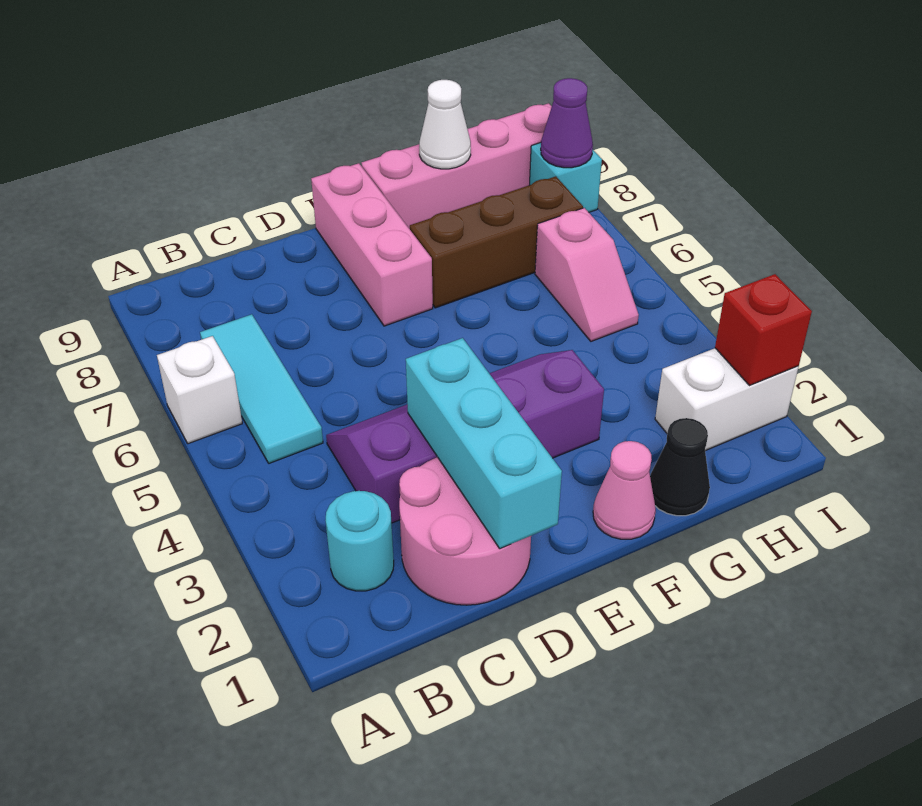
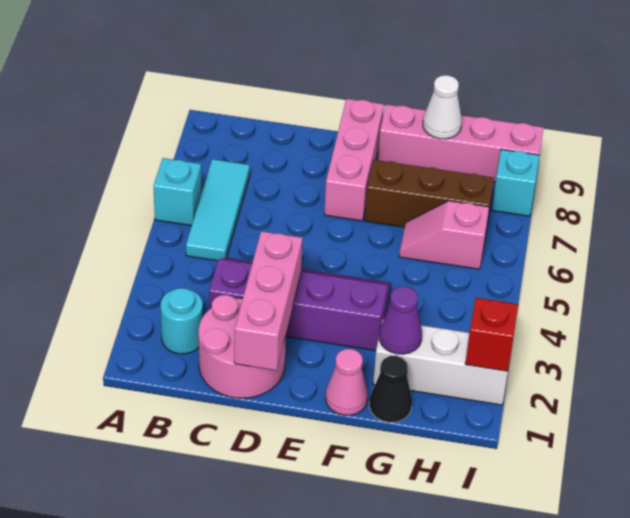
white 1x1 brick [157,336,242,444] -> cyan 1x1 brick [154,158,202,226]
cyan 1x3 brick [406,338,562,549] -> pink 1x3 brick [234,231,302,370]
white 1x2 brick [655,348,799,451] -> white 1x3 brick [373,319,508,405]
pink 1x2 slope [535,208,639,341] -> pink 1x2 slope turned to [399,201,489,269]
purple 1x1 cone [541,78,593,168] -> purple 1x1 cone moved to [379,287,422,354]

